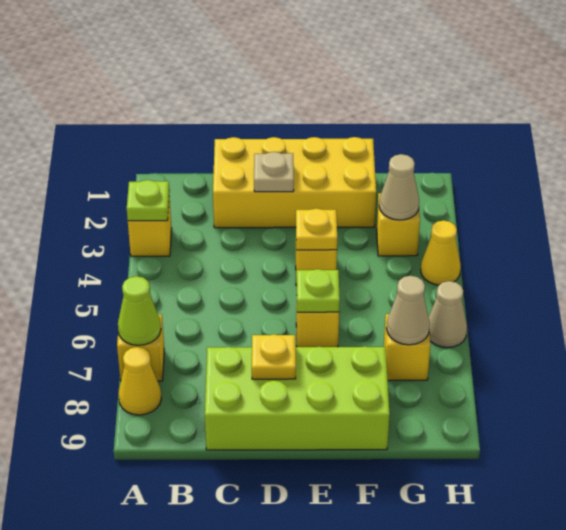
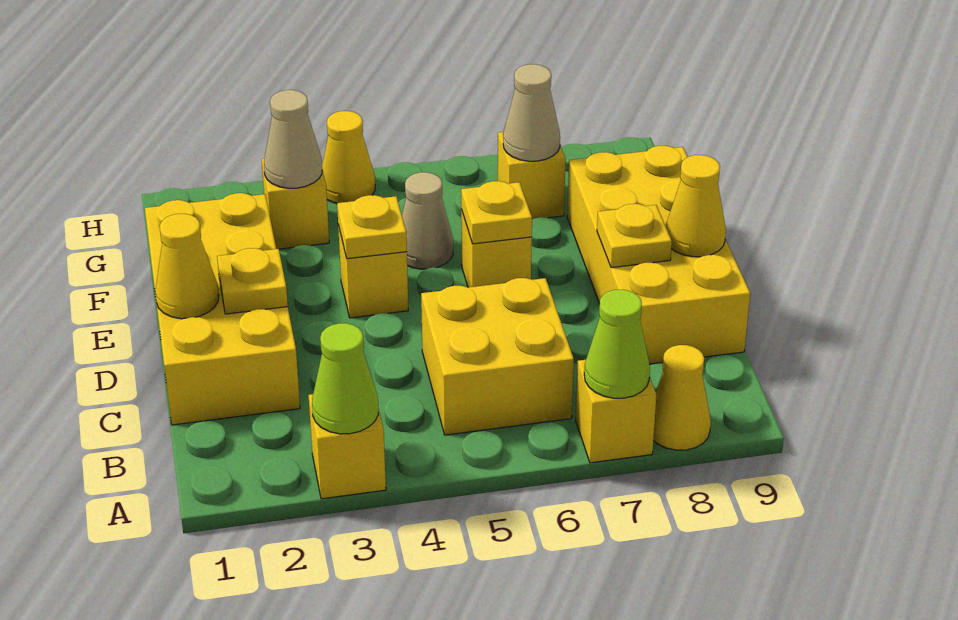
lime 1x1 plate [127,180,169,221] -> lime 1x1 cone [312,323,378,434]
none -> yellow 2x2 brick [421,278,574,435]
lime 2x4 brick [205,346,390,450] -> yellow 2x4 brick [567,146,750,364]
none -> yellow 1x1 cone [155,214,219,319]
tan 1x1 plate [254,152,294,192] -> yellow 1x1 plate [217,248,288,314]
none -> yellow 1x1 cone [665,155,726,257]
lime 1x1 plate [297,269,340,312] -> yellow 1x1 plate [461,181,532,244]
tan 1x1 cone [429,281,467,348] -> tan 1x1 cone moved to [402,172,453,269]

